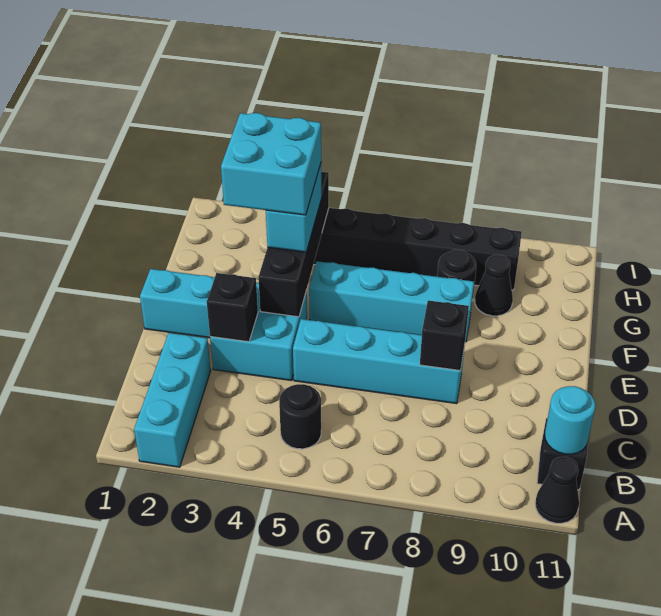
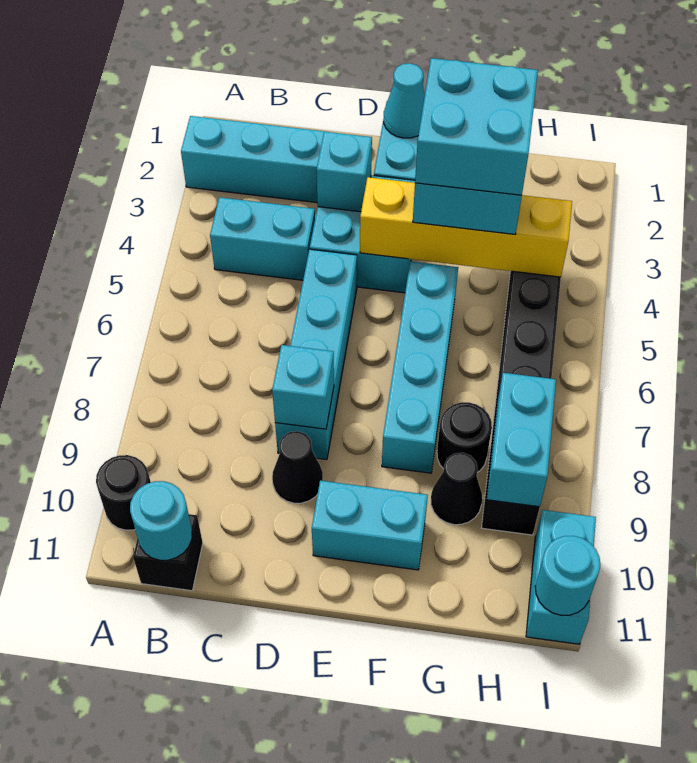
black 1x1 cone [535,457,579,523] -> black 1x1 cone moved to [272,431,323,503]
none -> cyan 1x2 brick [210,197,315,280]
black 1x1 round brick [279,384,321,449] -> black 1x1 round brick moved to [96,455,151,530]
black 1x1 brick [207,273,258,342] -> cyan 1x1 brick [317,132,372,212]
black 1x1 brick [420,300,469,371] -> cyan 1x1 brick [272,345,334,429]
none -> cyan 1x1 cone [384,63,425,138]
black 1x4 brick [258,172,329,317] -> yellow 1x4 brick [360,177,572,277]
none -> cyan 1x2 brick [312,481,428,570]
none -> cyan 1x2 brick [487,373,556,507]
none -> cyan 1x2 brick [526,510,596,644]
none -> cyan 1x1 round brick [535,536,600,615]

